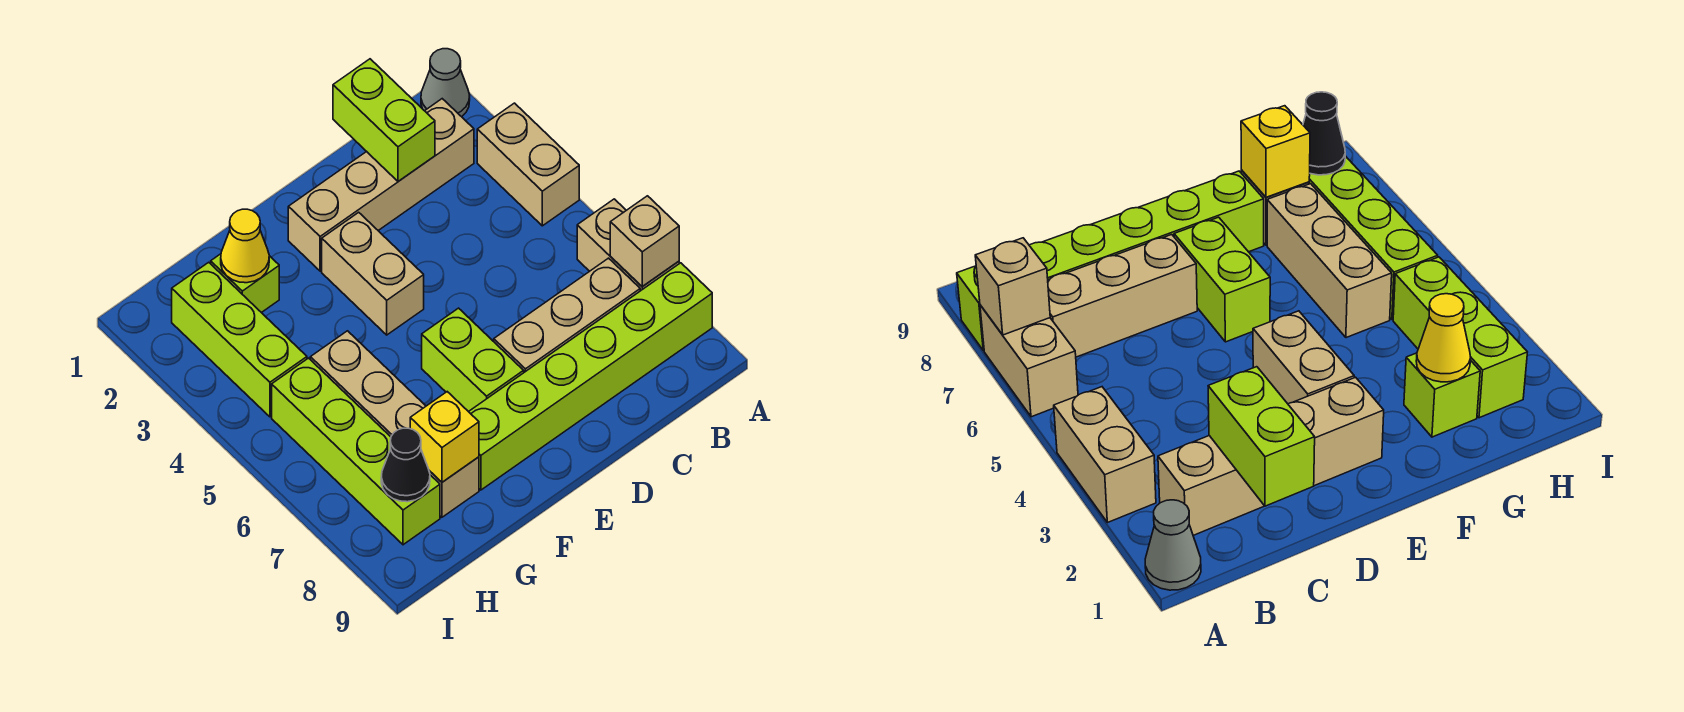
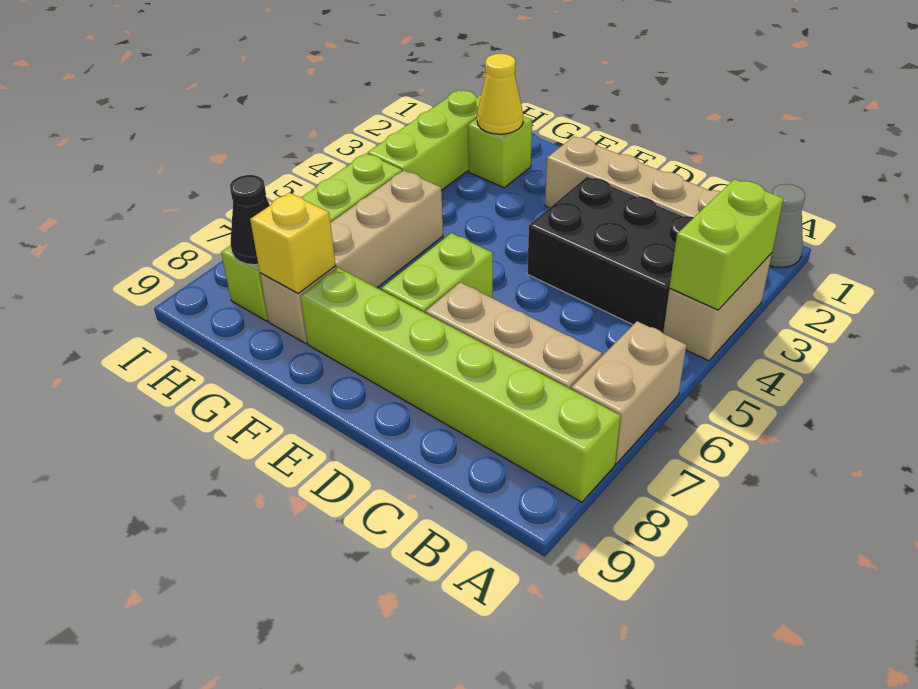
tan 1x1 brick [610,196,679,287] -> none
none -> black 2x3 brick [527,176,694,333]
lime 1x2 brick [333,59,435,181] -> lime 1x2 brick moved to [670,179,784,310]
tan 1x2 brick [322,212,424,335] -> none

